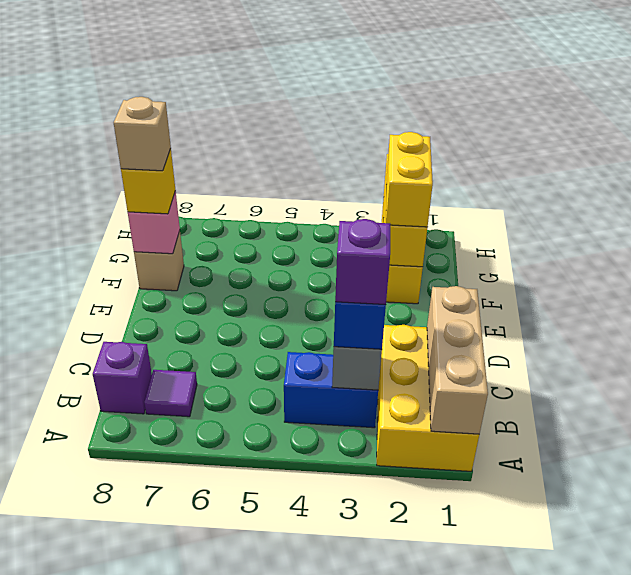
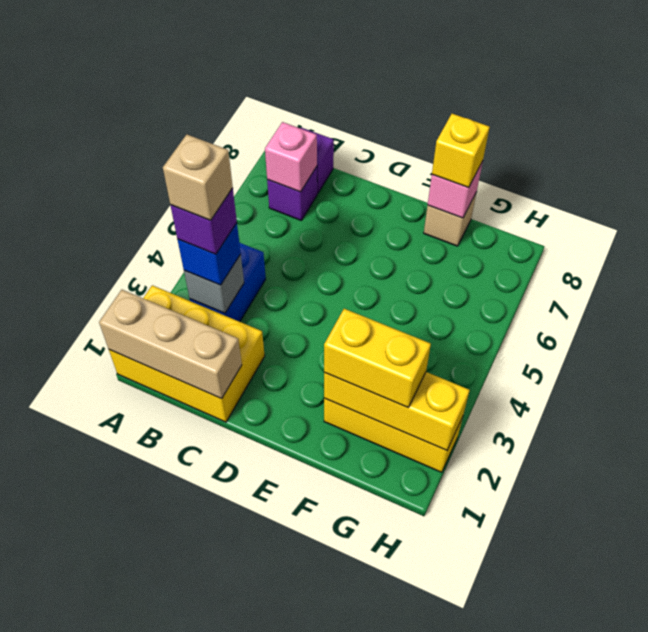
purple 1x1 tile [144,370,197,417] -> purple 1x1 brick [267,167,317,221]
none -> pink 1x1 brick [265,122,317,192]
tan 1x1 brick [114,97,171,171] -> tan 1x1 brick moved to [163,134,233,220]

